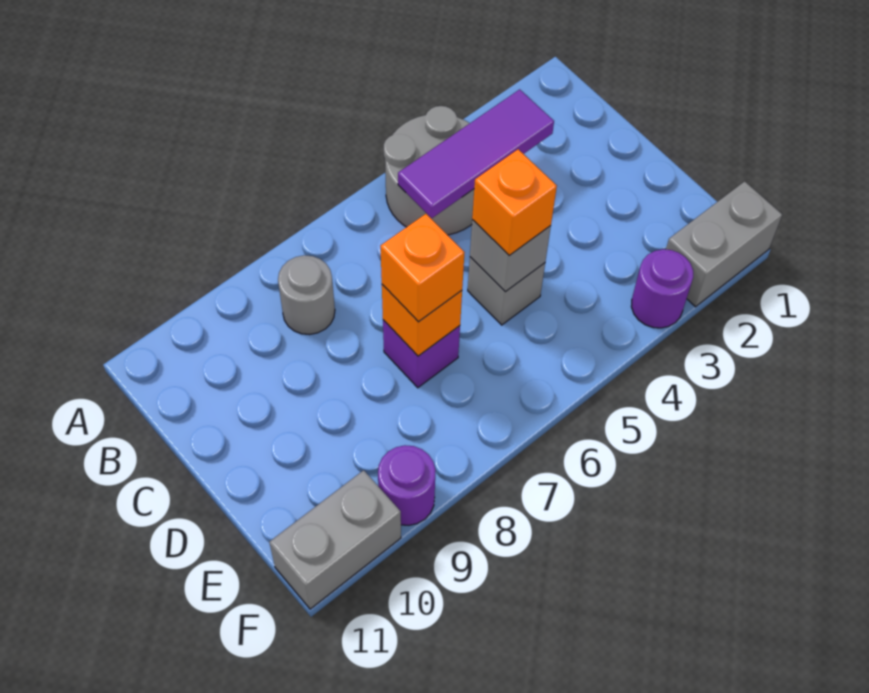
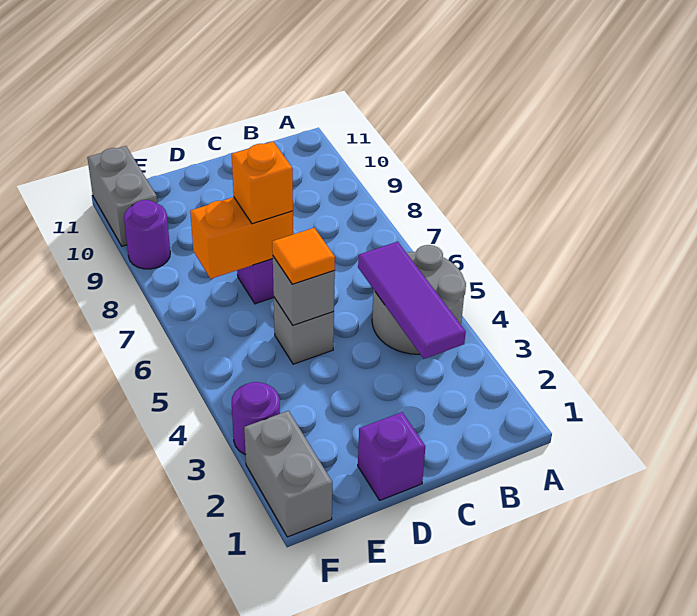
grey 1x1 round brick [278,255,335,335] -> none
none -> purple 1x1 brick [358,412,425,500]
orange 1x1 brick [472,149,557,256] -> orange 1x1 tile [272,228,335,284]
orange 1x1 brick [382,285,462,356] -> orange 1x2 brick [190,197,293,279]

